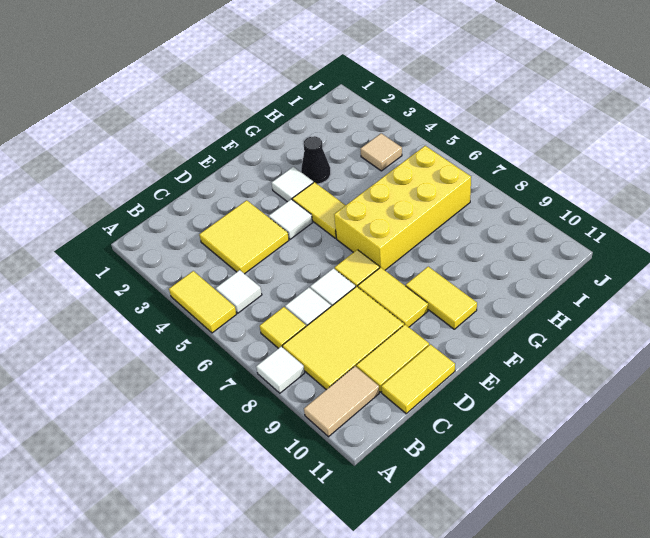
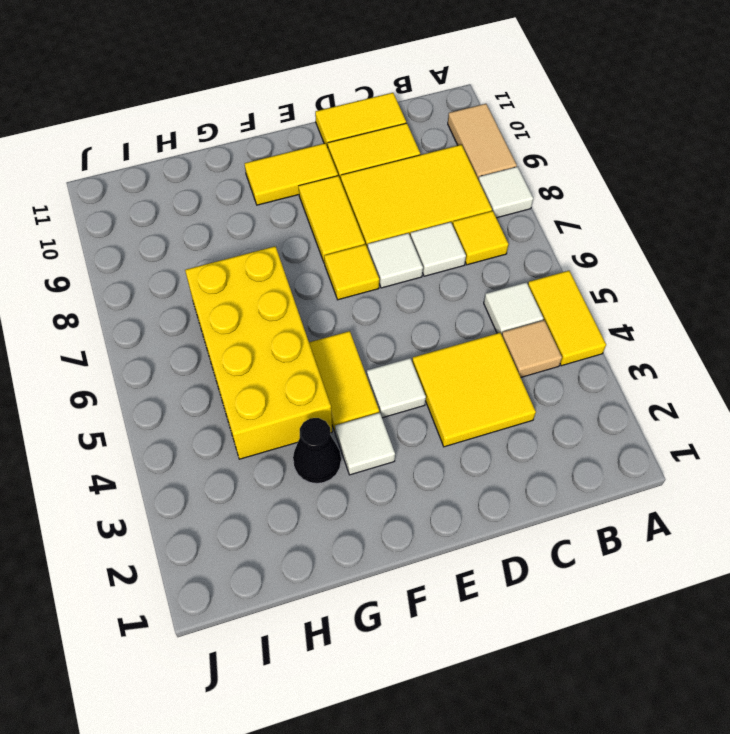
tan 1x2 tile [304,366,379,437] -> tan 1x2 tile turned to [448,104,517,179]
yellow 2x4 brick [334,146,471,270] -> yellow 2x4 brick turned to [185,246,332,459]
yellow 1x2 tile [406,267,477,329] -> yellow 1x2 tile turned to [245,143,338,205]
tan 1x1 tile [360,133,402,171] -> tan 1x1 tile moved to [502,320,562,377]

